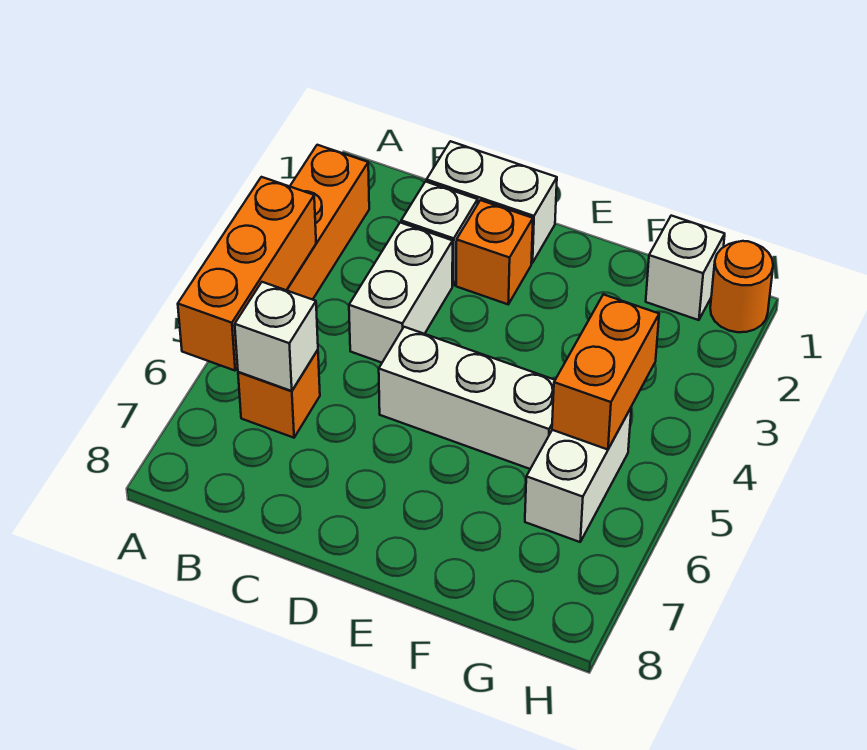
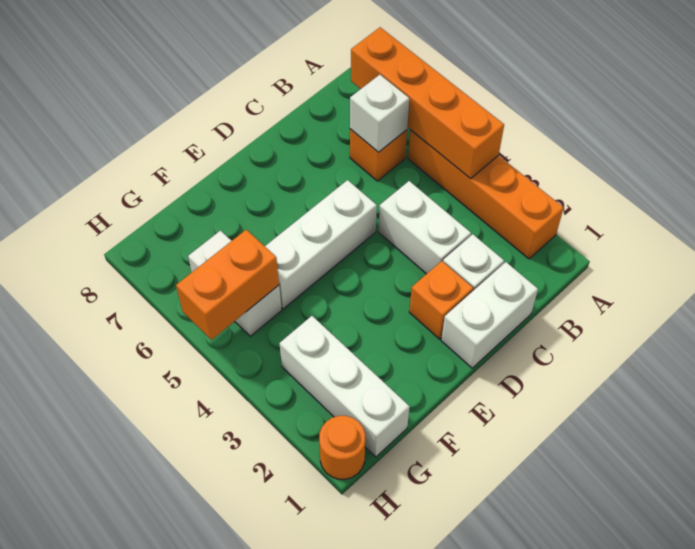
orange 1x3 brick [178,177,316,371] -> orange 1x4 brick [351,27,504,179]
white 1x1 brick [646,216,725,320] -> white 1x3 brick [279,316,410,457]
orange 1x2 brick [552,294,659,450] -> orange 1x2 brick turned to [176,230,279,340]

